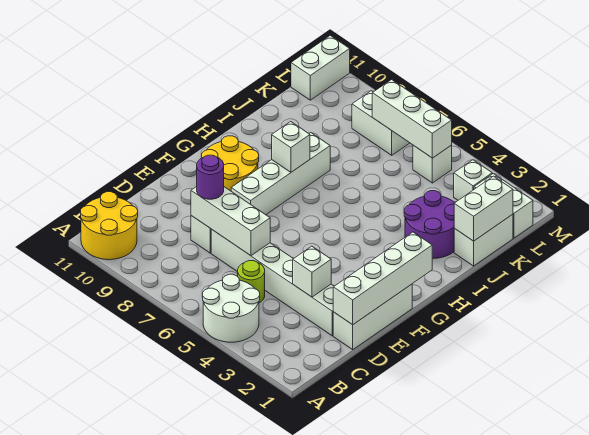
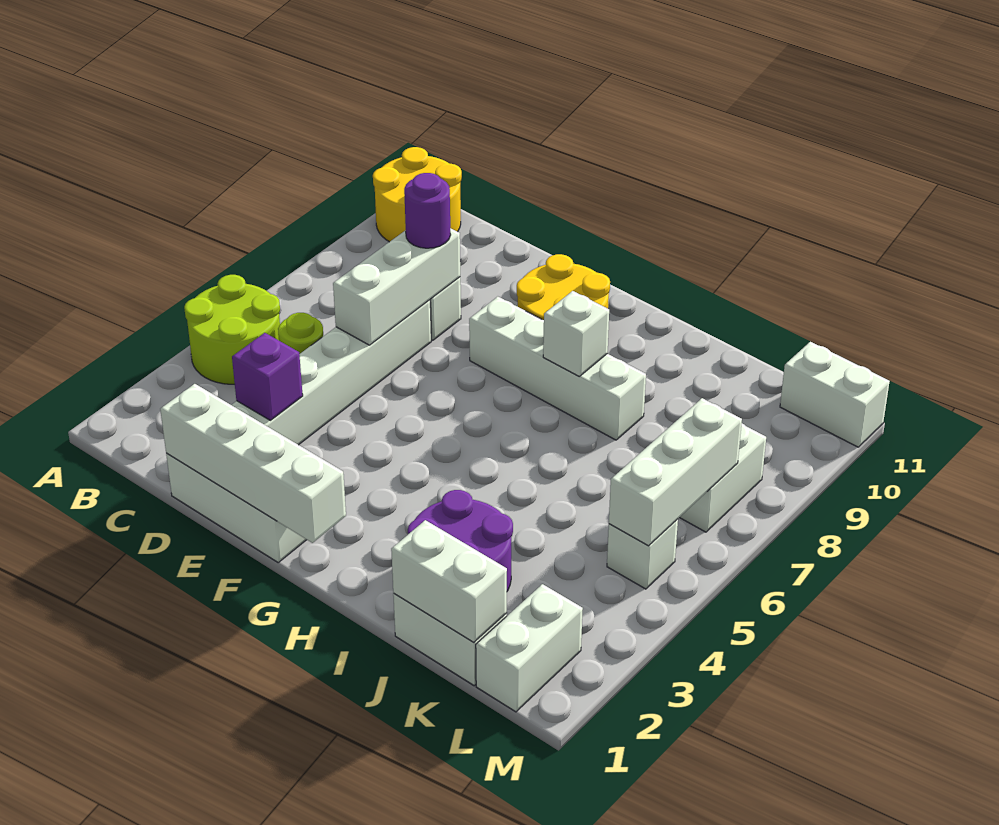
white 2x2 round brick [203,274,260,342] -> lime 2x2 round brick [184,275,280,384]
white 1x1 brick [293,246,331,297] -> purple 1x1 brick [232,333,303,420]
white 1x1 brick [454,160,492,200] -> none

